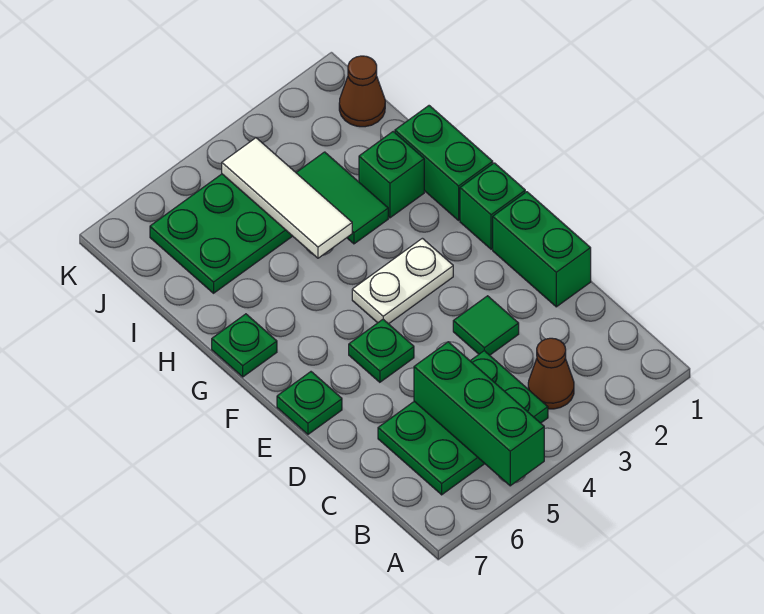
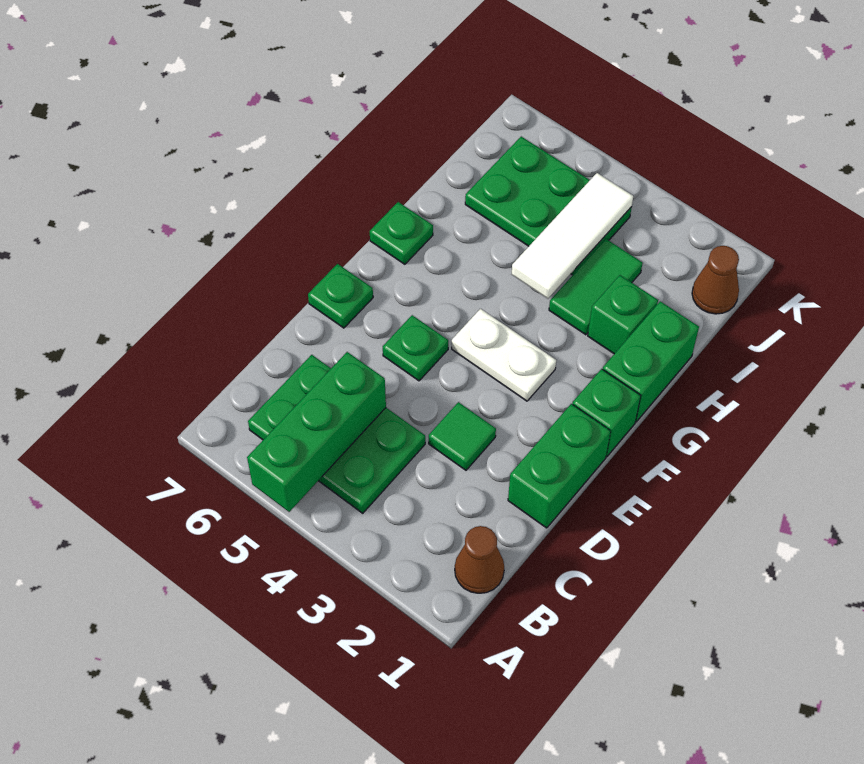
brown 1x1 cone [528,338,574,409] -> brown 1x1 cone moved to [455,526,504,593]

